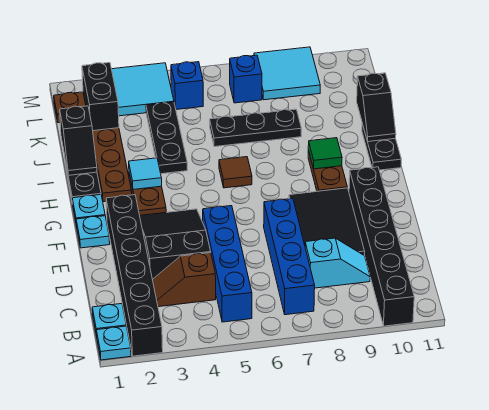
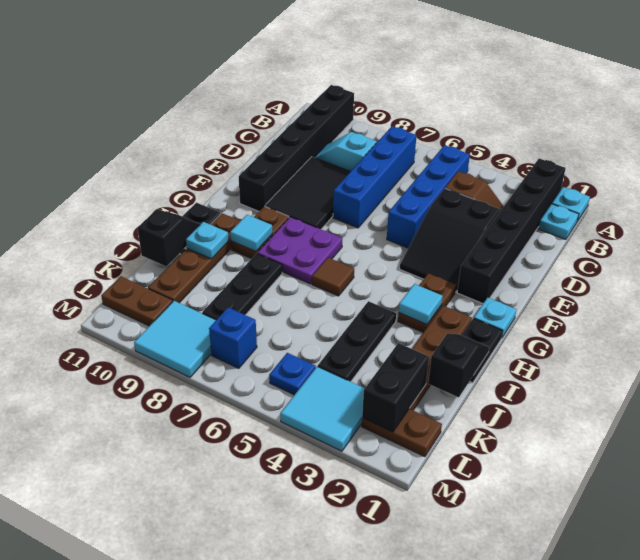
cyan 1x1 plate [76,216,110,248] -> cyan 1x1 plate moved to [186,222,229,259]
none -> purple 2x2 plate [257,217,342,284]
green 1x1 tile [308,138,342,169] -> cyan 1x1 tile [230,215,272,252]
none -> brown 1x4 plate [148,213,240,303]
black 1x3 plate [210,109,301,147] -> black 1x3 plate turned to [202,253,282,320]
blue 1x1 brick [171,62,203,110] -> blue 1x1 plate [269,353,316,395]
none -> brown 1x2 plate [101,276,173,326]

